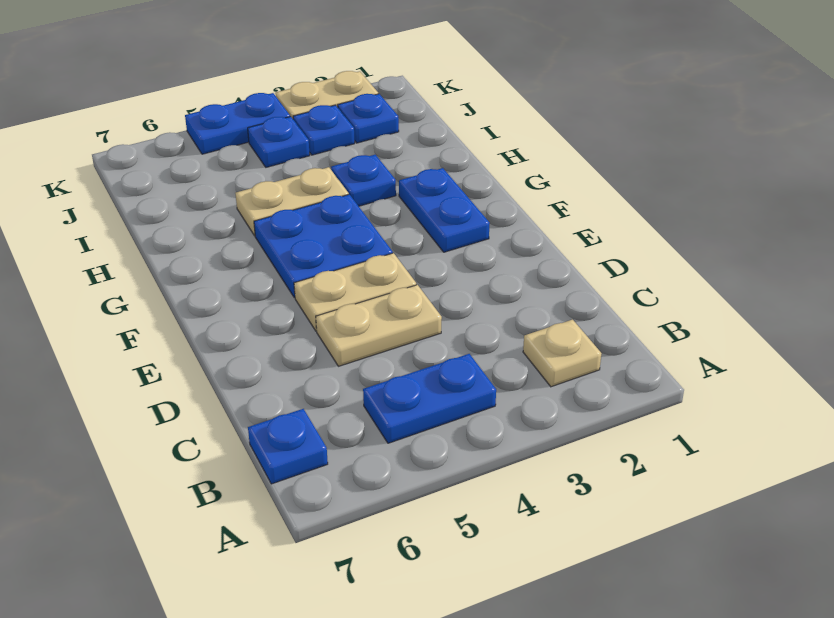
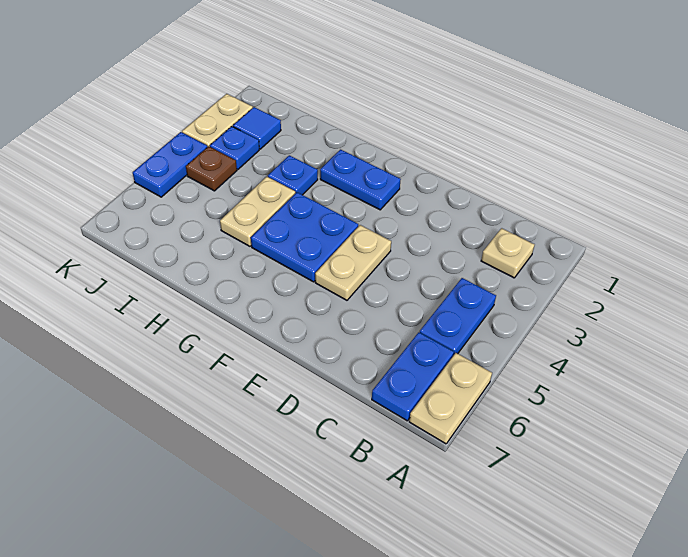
blue 1x1 plate [248,409,328,484] -> blue 1x2 plate [372,332,454,421]
tan 1x2 plate [316,285,442,366] -> tan 1x2 plate moved to [409,353,492,444]
blue 1x1 plate [338,94,399,143] -> blue 1x1 tile [233,107,281,149]
blue 1x1 plate [248,117,310,167] -> brown 1x1 plate [186,146,237,191]

